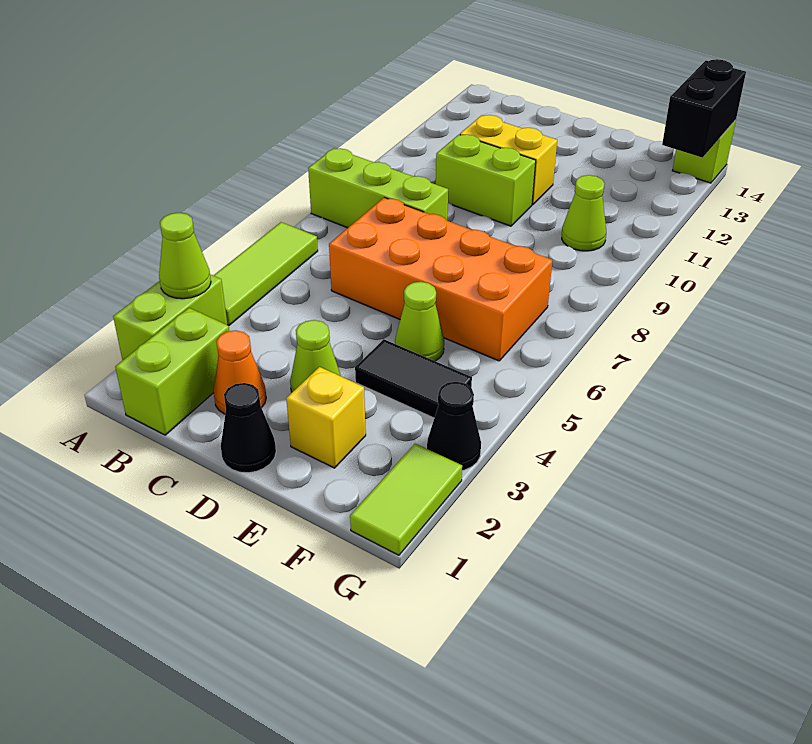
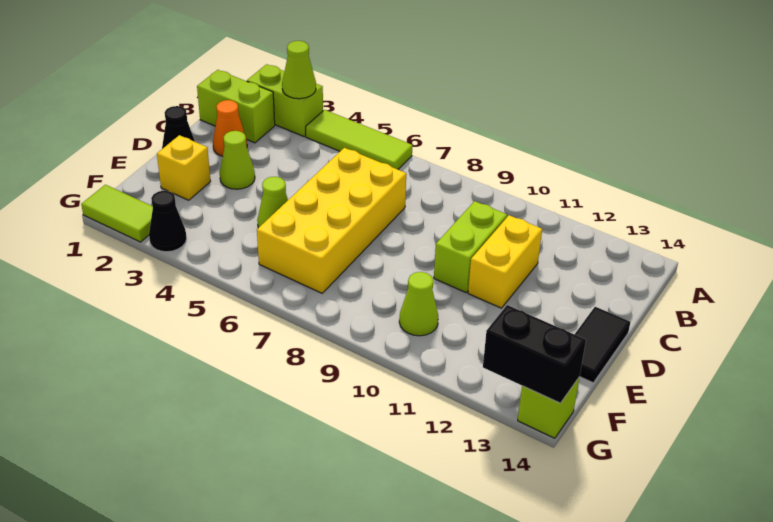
lime 1x3 brick [308,148,448,228] -> none
orange 2x4 brick [329,198,552,361] -> yellow 2x4 brick [257,148,406,293]
black 1x2 tile [355,339,472,418] -> black 1x2 tile moved to [575,307,630,383]

